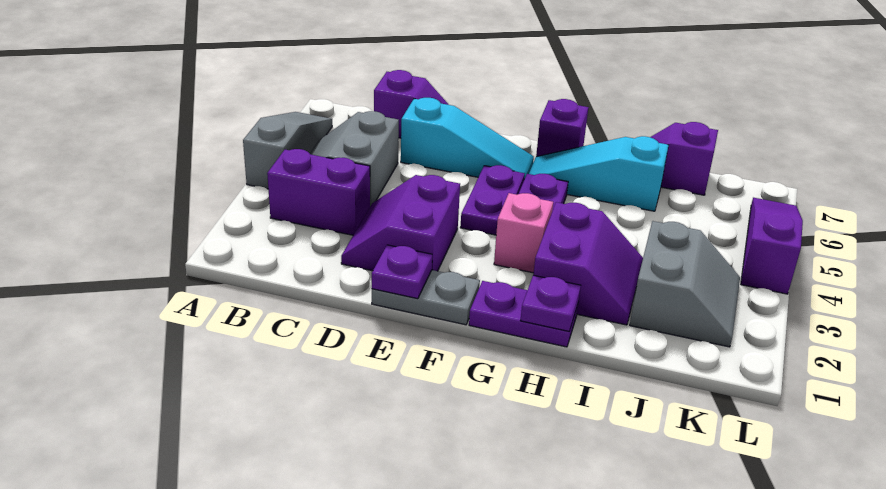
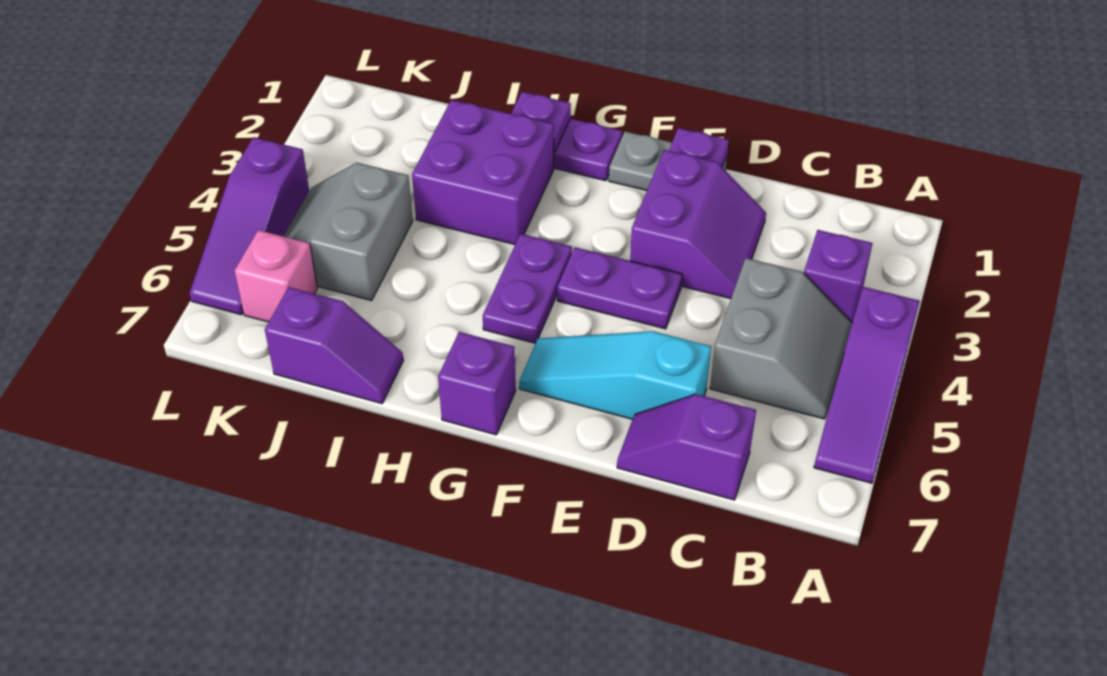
grey 1x3 slope [243,112,332,189] -> purple 1x3 slope [814,287,920,483]
purple 1x2 brick [267,149,370,235] -> purple 1x1 brick [804,230,872,322]
purple 1x2 plate [460,165,525,235] -> purple 1x2 plate turned to [557,247,682,329]
pink 1x1 brick [494,193,553,273] -> pink 1x1 brick moved to [235,230,317,322]
cyan 1x3 slope [529,136,669,211] -> none
purple 2x2 slope [533,202,643,325] -> purple 2x2 brick [412,100,554,245]
grey 2x2 slope [630,221,740,347] -> grey 2x2 slope moved to [283,163,413,300]

